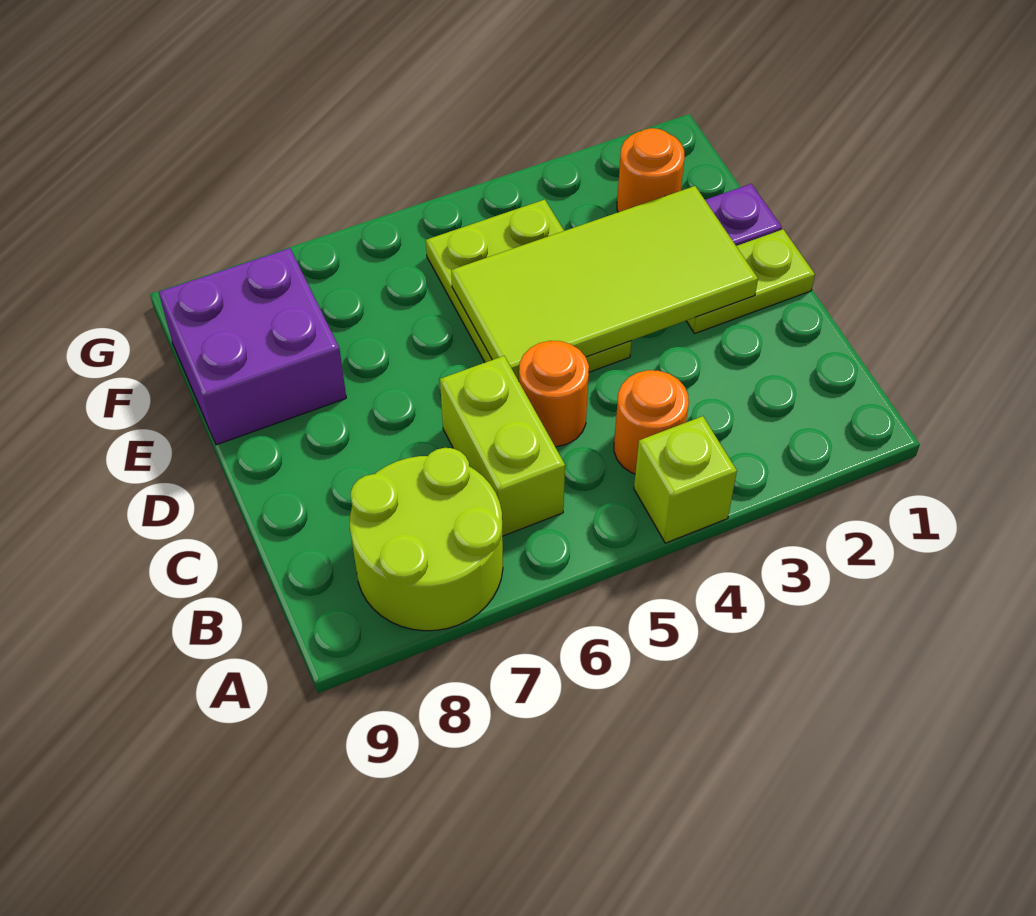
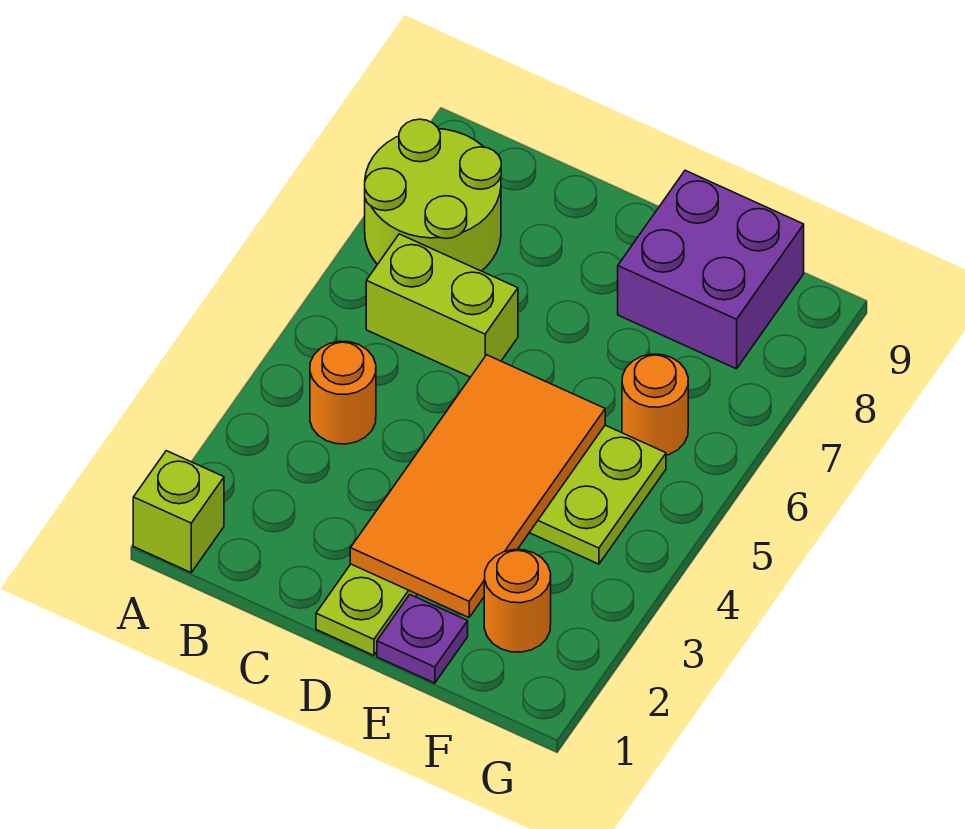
lime 1x1 brick [634,416,737,543] -> lime 1x1 brick moved to [133,451,224,572]
orange 1x1 round brick [519,341,589,447] -> orange 1x1 round brick moved to [622,354,688,455]
lime 2x4 tile [451,186,758,381] -> orange 2x4 tile [350,355,605,617]

